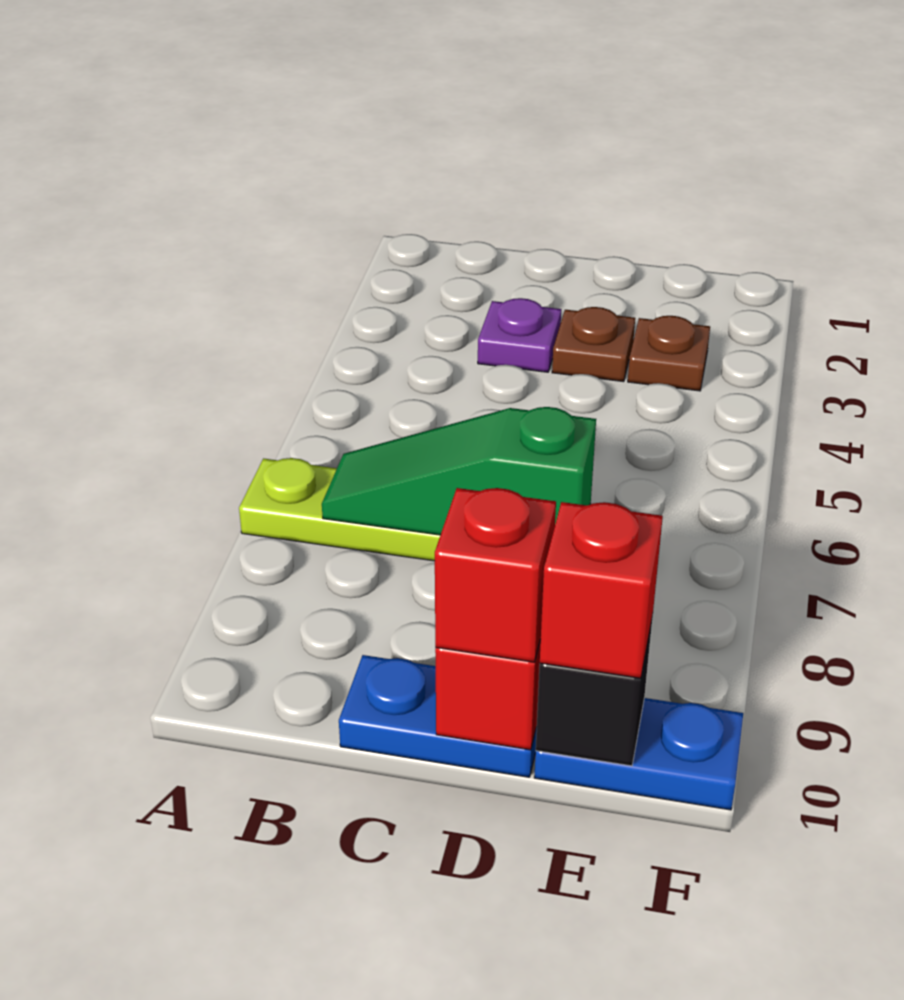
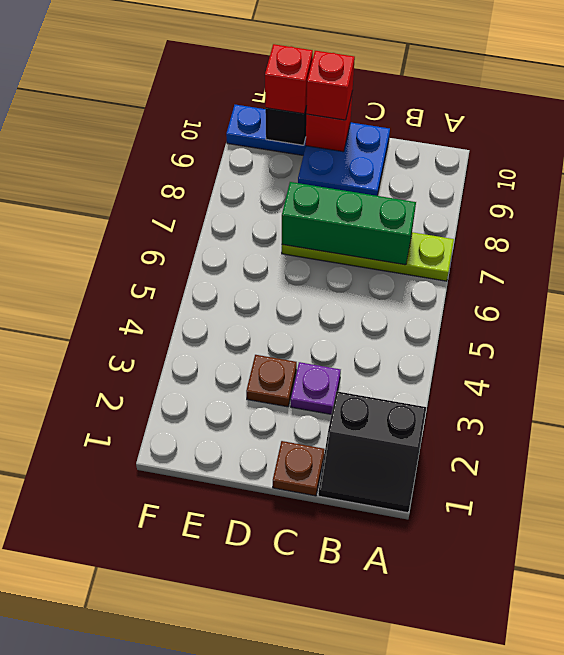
none -> black 2x2 slope [318,391,426,513]
green 1x3 slope [322,407,596,535] -> green 1x3 brick [282,182,416,265]
blue 1x2 plate [339,655,537,777] -> blue 2x2 plate [298,122,390,196]
brown 1x1 plate [628,316,710,391] -> brown 1x1 plate moved to [273,441,325,496]

